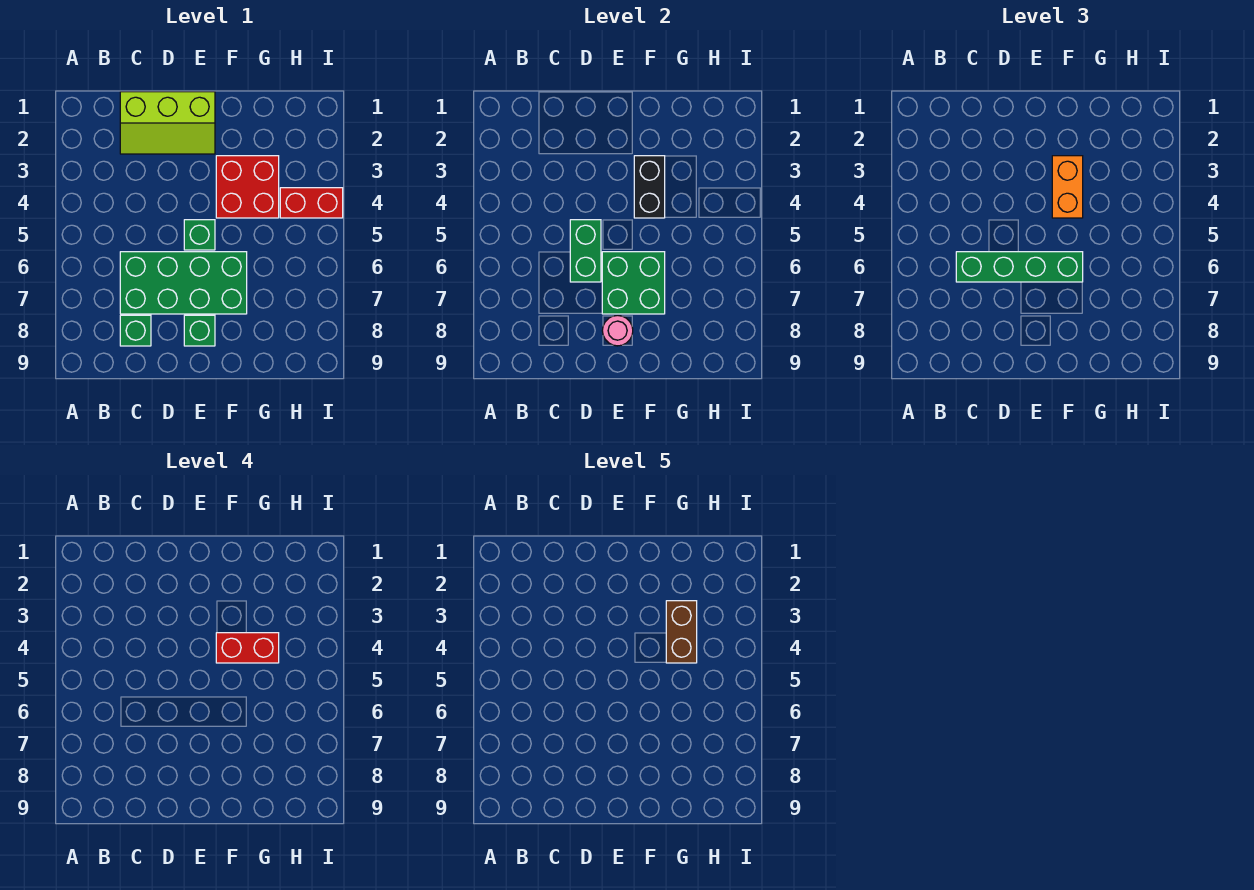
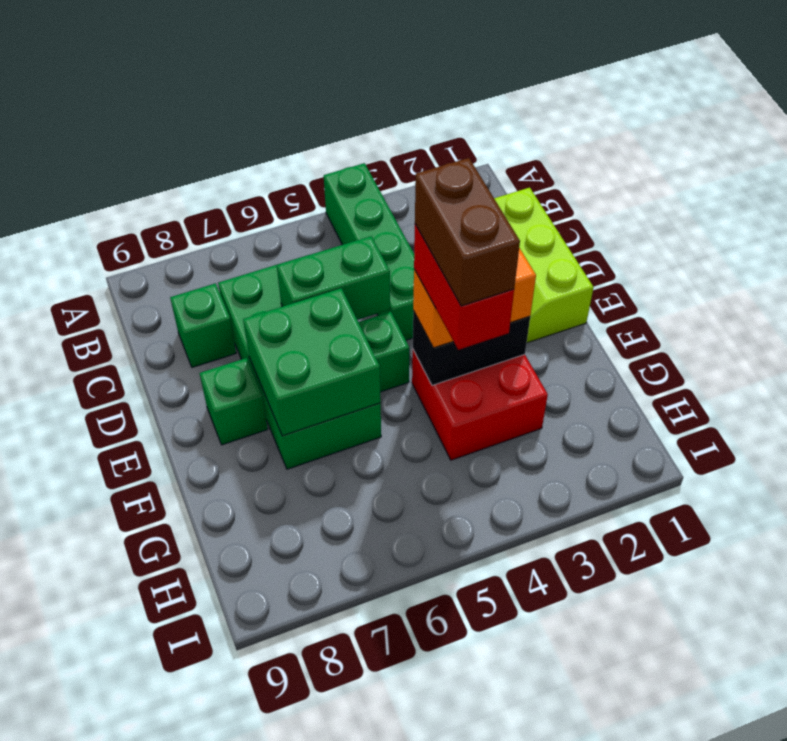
green 1x4 brick [956,252,1083,282] -> green 1x4 brick moved to [324,163,414,340]
pink 1x1 round brick [602,315,633,346] -> none
brown 1x2 brick [666,601,697,663] -> brown 1x2 brick turned to [415,158,520,306]
red 1x2 brick [280,188,343,218] -> none

